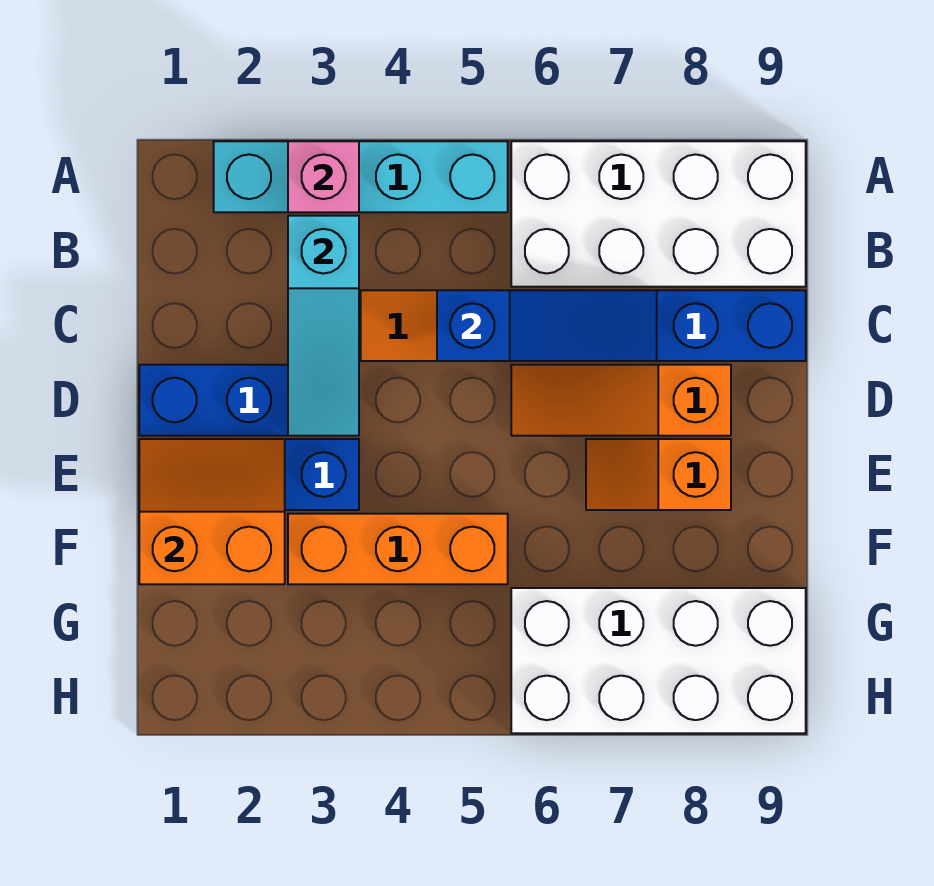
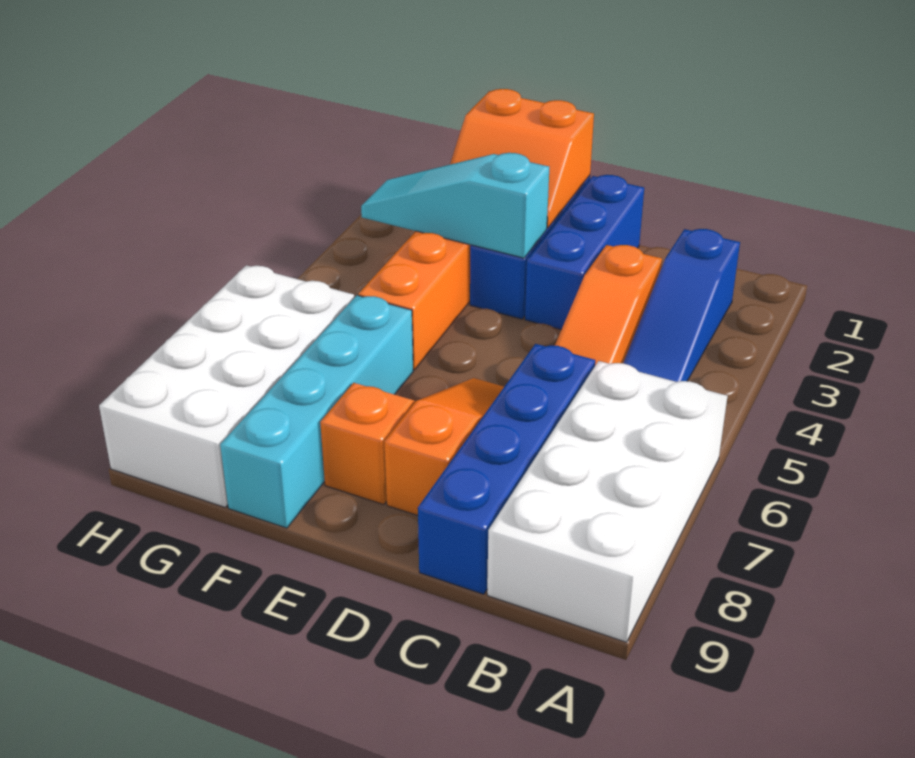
cyan 1x4 brick [214,141,508,212] -> cyan 1x4 brick moved to [220,295,413,528]
pink 1x1 brick [288,141,359,212] -> none
cyan 1x3 slope [288,216,359,436] -> cyan 1x3 slope moved to [361,153,549,258]
blue 1x3 slope [437,290,657,361] -> blue 1x3 slope moved to [623,229,740,382]
orange 2x2 slope [139,439,285,584] -> orange 2x2 slope turned to [450,89,594,228]

